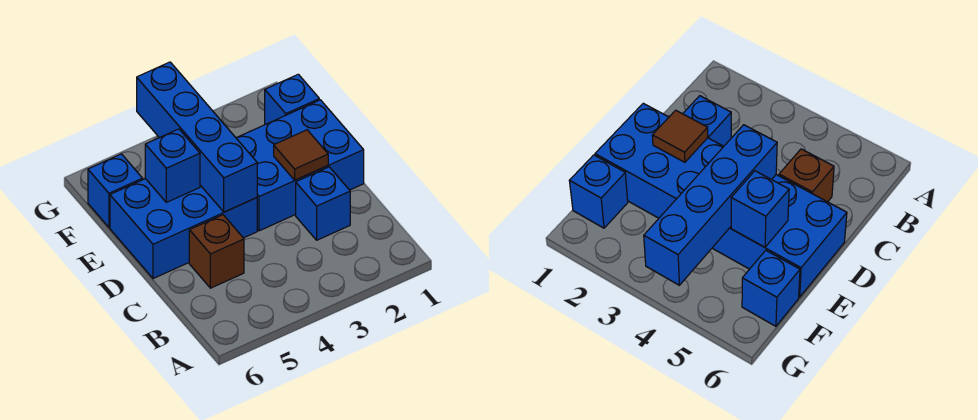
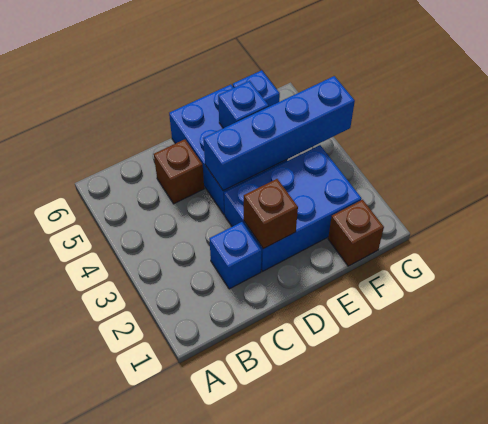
blue 2x3 brick [236,100,364,231] -> blue 2x3 brick turned to [224,145,361,271]
brown 1x1 tile [274,130,328,180] -> brown 1x1 brick [244,179,298,249]
blue 1x1 brick [265,74,319,125] -> brown 1x1 brick [328,200,384,266]

